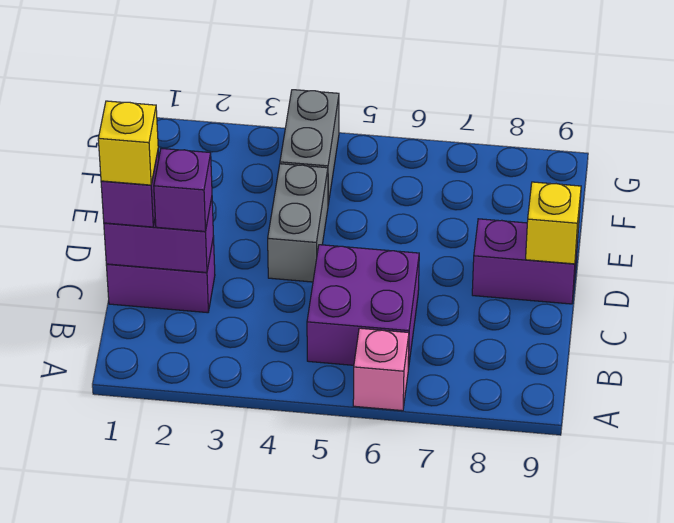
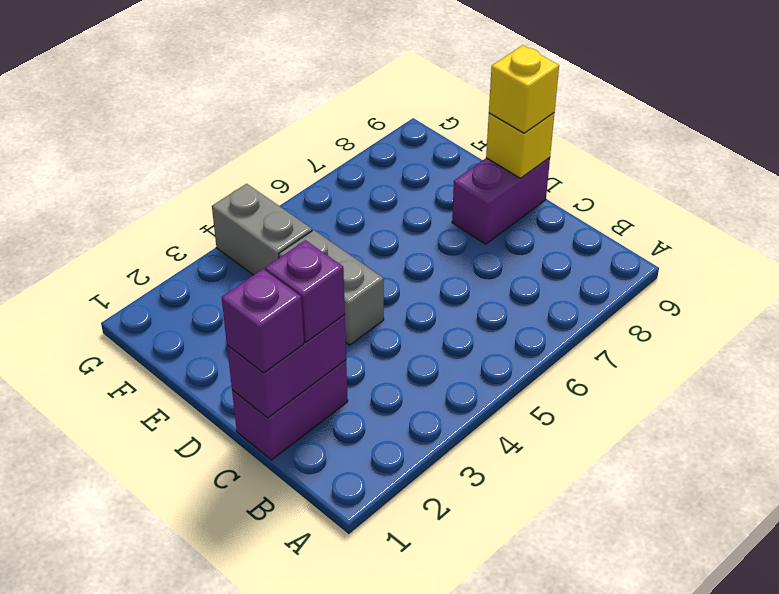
pink 1x1 brick [353,328,409,411] -> none
purple 2x2 brick [307,245,419,369] -> none
yellow 1x1 brick [98,101,158,185] -> yellow 1x1 brick moved to [489,45,559,133]

